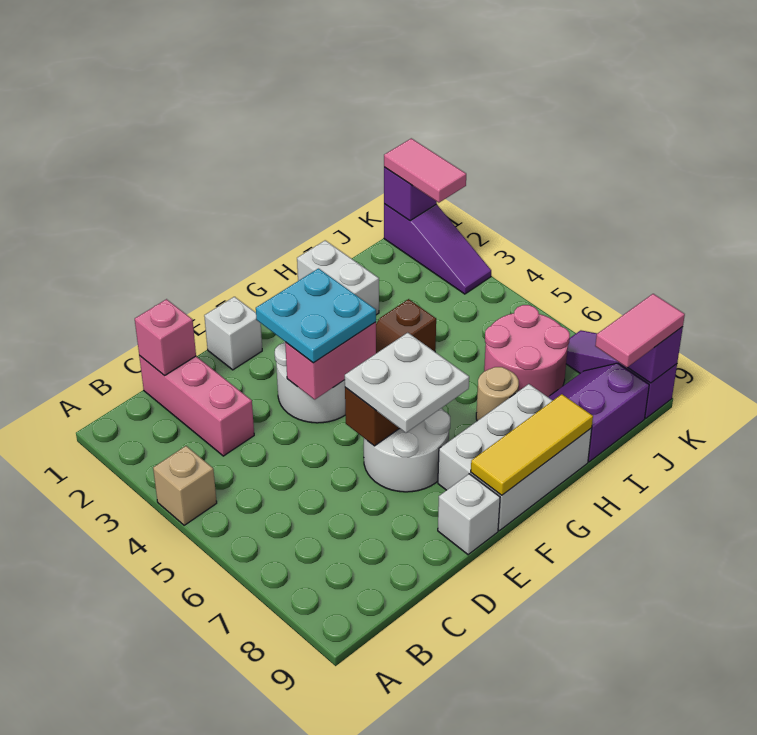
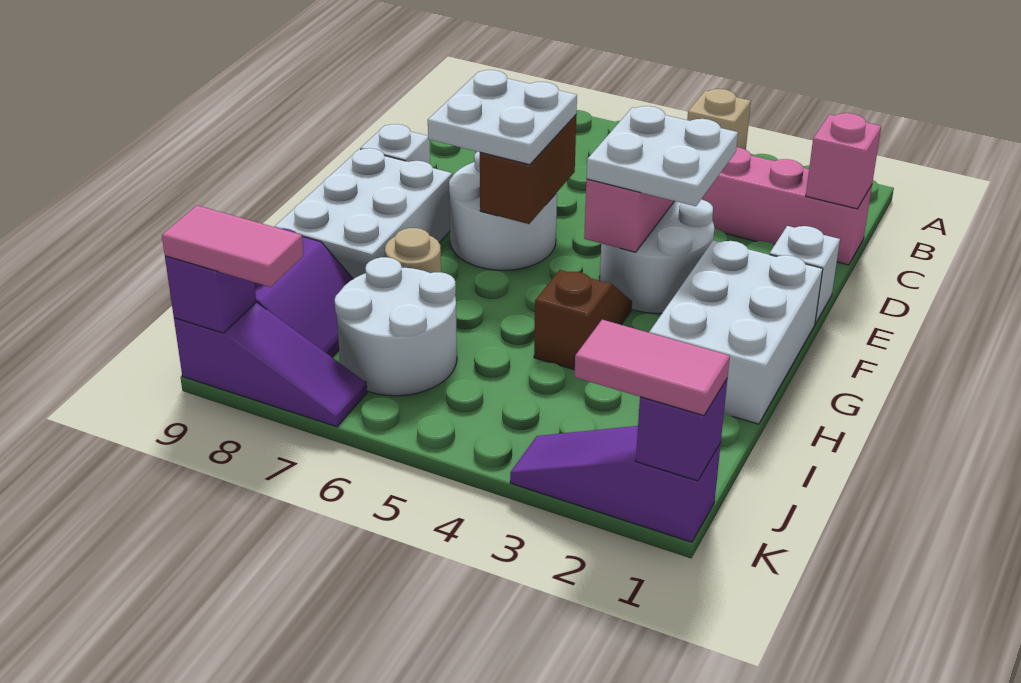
cyan 2x2 plate [256,269,376,363] -> white 2x2 plate [587,106,738,206]
yellow 1x3 tile [471,394,593,495] -> none
white 1x2 brick [297,240,379,315] -> white 2x3 brick [649,240,823,424]
pink 2x2 round brick [484,305,570,397] -> white 2x2 round brick [335,257,457,396]
pink 1x2 tile [595,294,685,367] -> pink 1x2 tile turned to [162,205,304,287]

